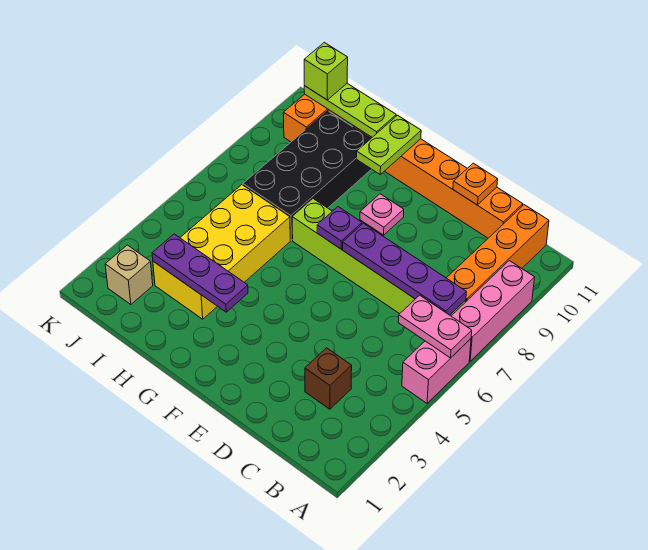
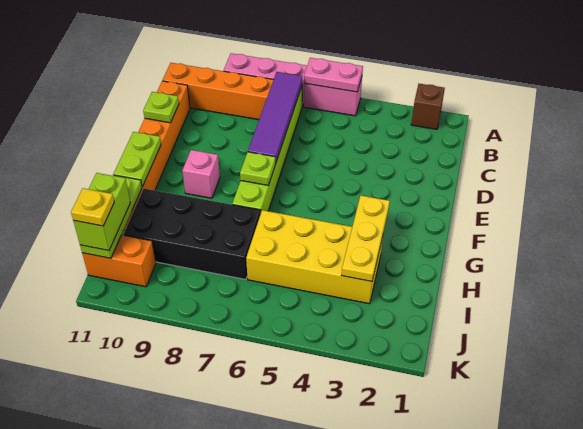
pink 1x2 plate [398,295,472,358] -> pink 1x2 plate turned to [304,58,363,92]
purple 1x4 plate [343,223,466,315] -> purple 1x4 tile [248,72,302,163]
brown 1x1 brick [305,348,352,409] -> brown 1x1 brick moved to [411,84,445,129]
orange 1x1 plate [453,163,498,205] -> lime 1x1 plate [143,92,179,123]
purple 1x1 plate [317,207,362,249] -> lime 1x1 plate [240,152,276,186]
pink 1x1 plate [360,194,404,235] -> pink 1x1 brick [182,150,220,198]
purple 1x3 plate [152,234,248,312] -> yellow 1x3 plate [342,196,390,281]
lime 1x2 plate [357,115,421,174] -> lime 1x2 plate turned to [114,132,161,187]
tan 1x1 brick [105,245,153,305] -> none
lime 1x1 brick [304,42,348,100] -> lime 1x2 brick [73,173,130,250]
none -> yellow 1x1 plate [71,188,114,226]

